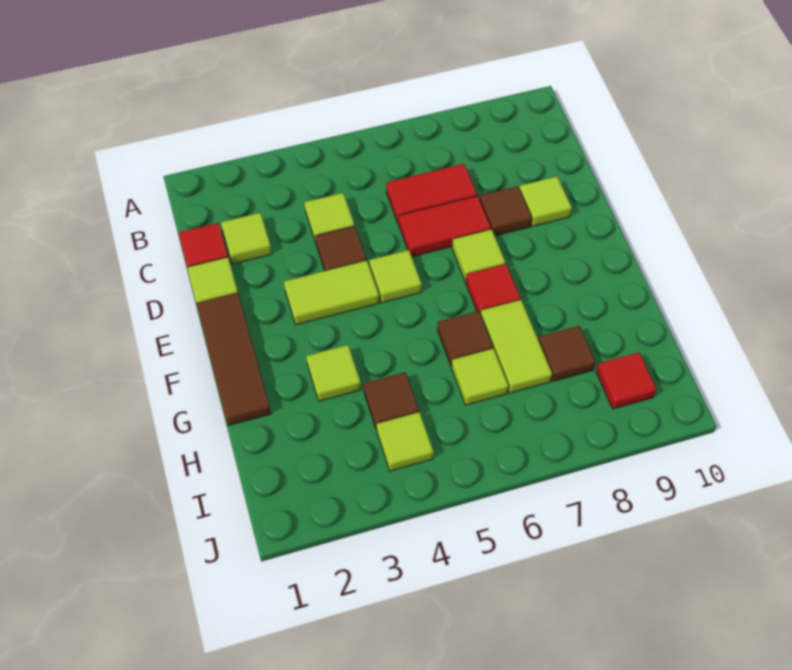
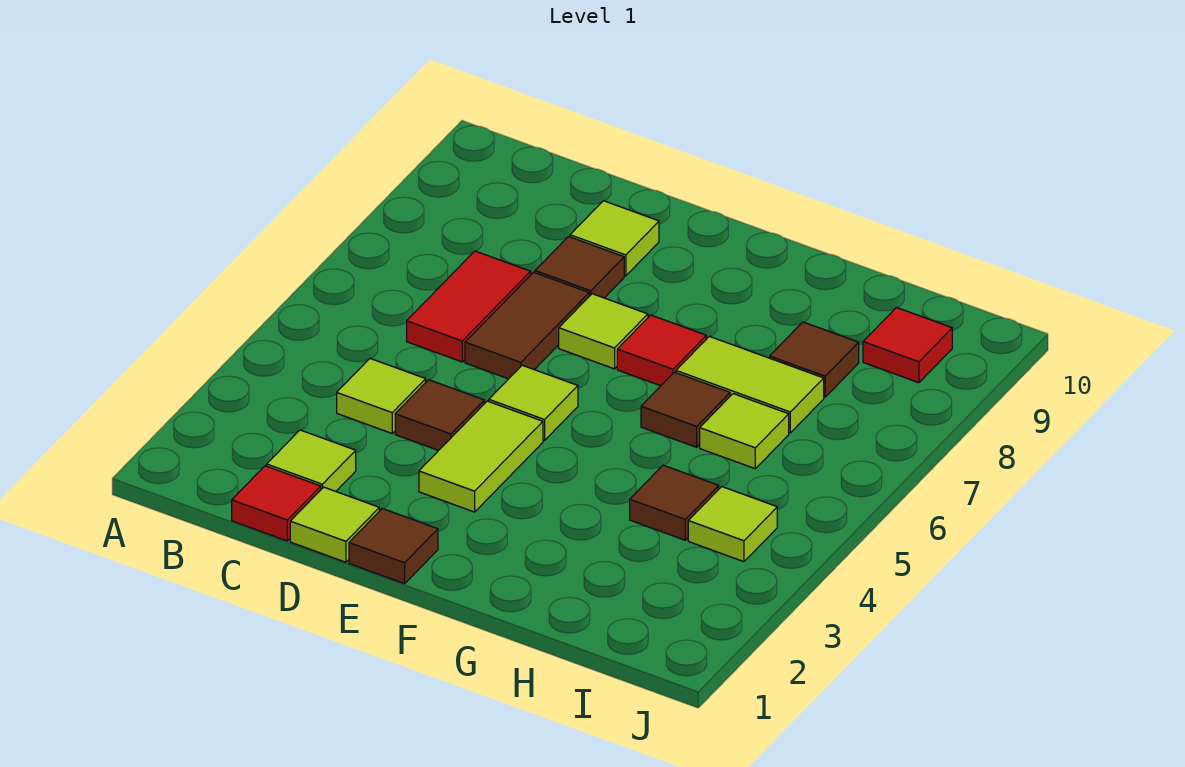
red 1x2 tile [398,196,491,257] -> brown 1x2 tile [465,272,589,379]
brown 1x3 tile [196,293,271,426] -> brown 1x1 tile [349,509,438,584]
lime 1x1 tile [306,345,361,401] -> none

